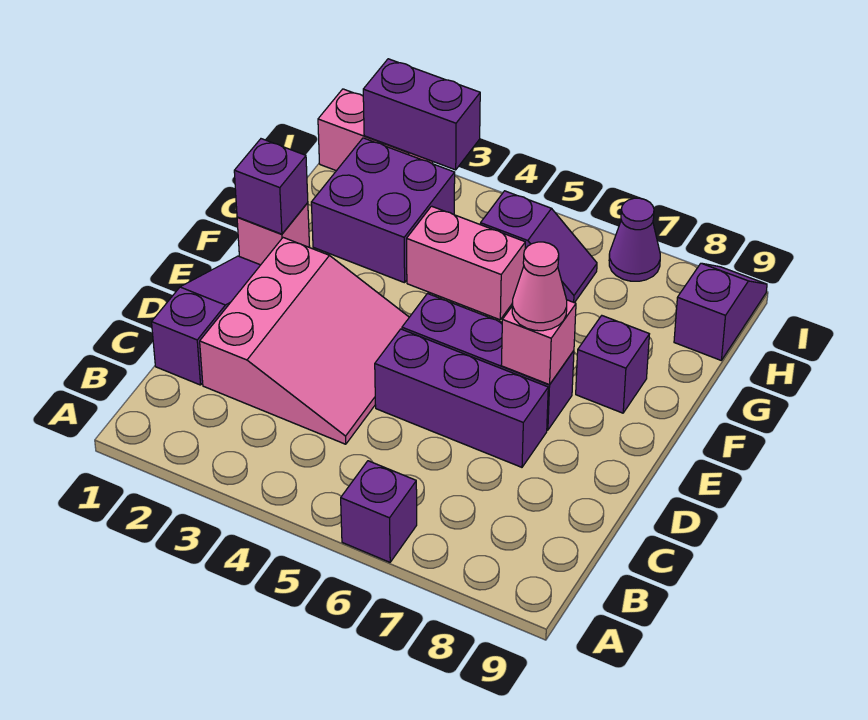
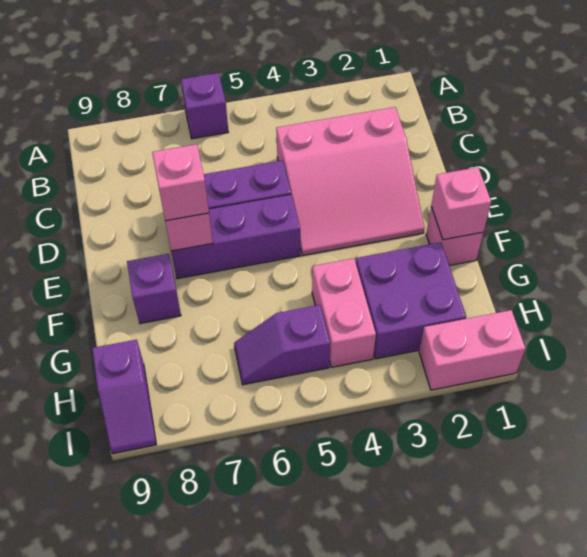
purple 1x3 slope [152,256,260,385] -> none
pink 3x3 slope [200,238,409,444] -> pink 3x3 slope turned to [276,107,424,255]
pink 1x1 cone [512,242,567,331] -> pink 1x1 brick [152,144,209,221]
purple 1x1 brick [234,139,308,234] -> pink 1x1 brick [431,167,491,240]
pink 1x2 brick [407,206,525,320] -> pink 1x2 brick turned to [312,258,376,367]
purple 1x2 brick [363,59,480,170] -> none
purple 1x1 cone [609,198,660,281] -> none

